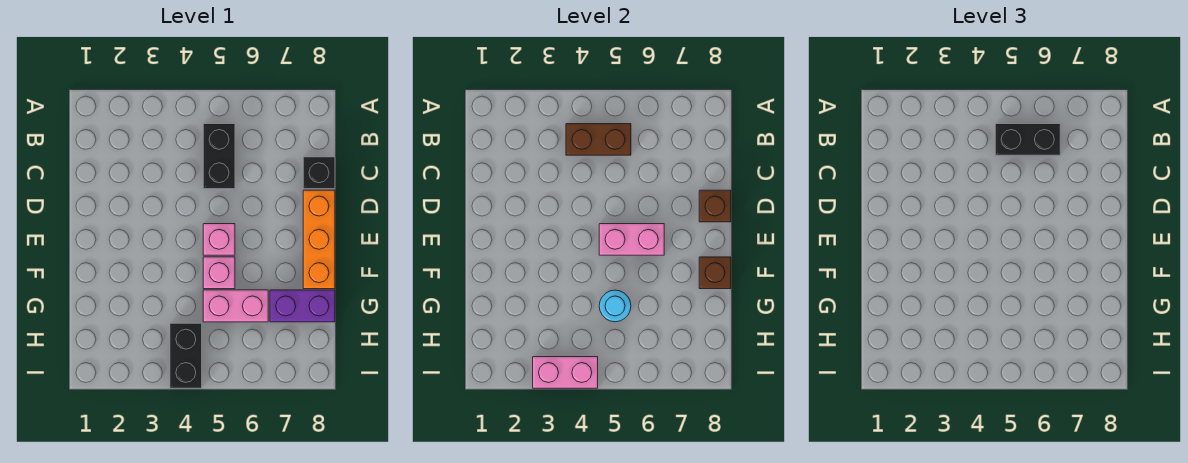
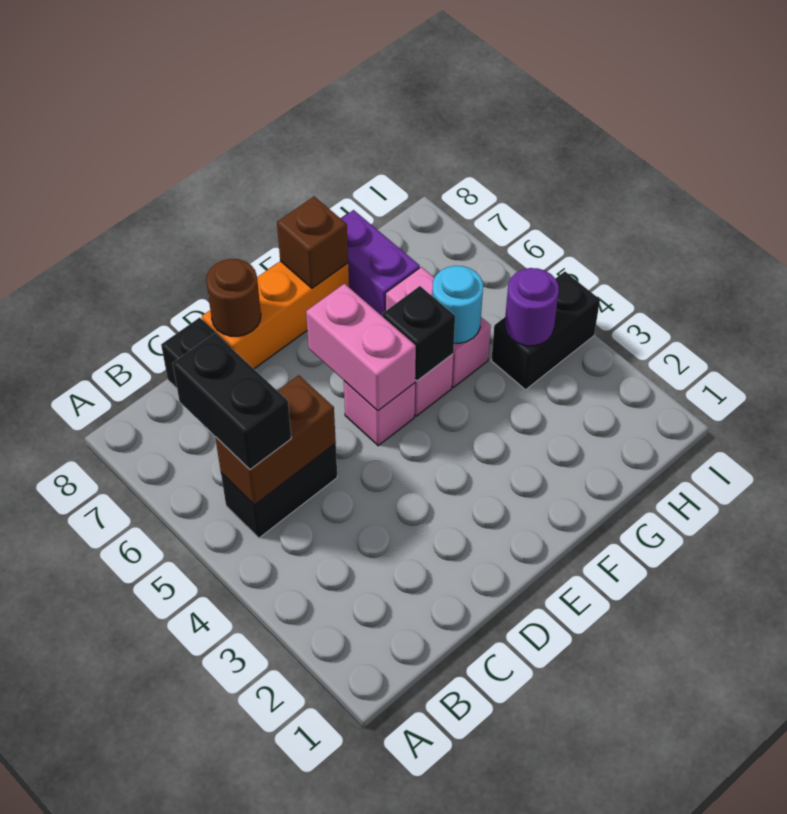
brown 1x2 brick [566,124,631,155] -> brown 1x2 brick turned to [215,375,336,505]
brown 1x1 brick [699,190,731,222] -> brown 1x1 round brick [206,259,261,336]
none -> black 1x1 brick [382,286,455,381]
none -> purple 1x1 round brick [505,268,559,346]
pink 1x2 brick [533,357,598,388] -> none

